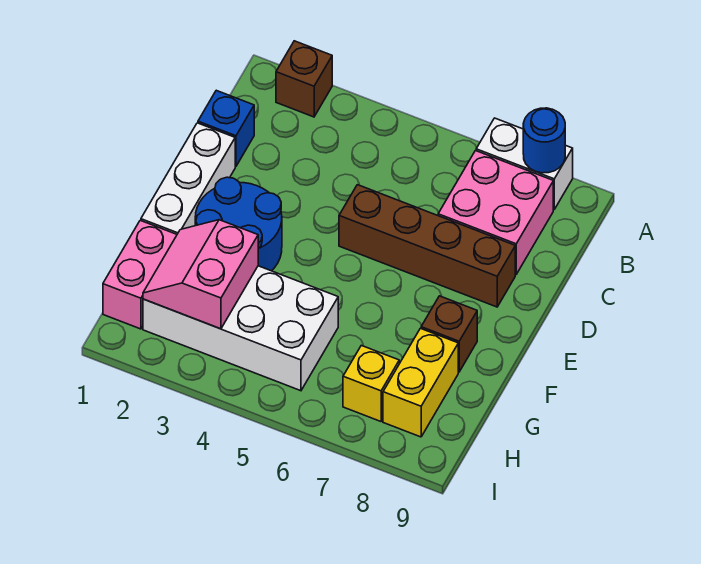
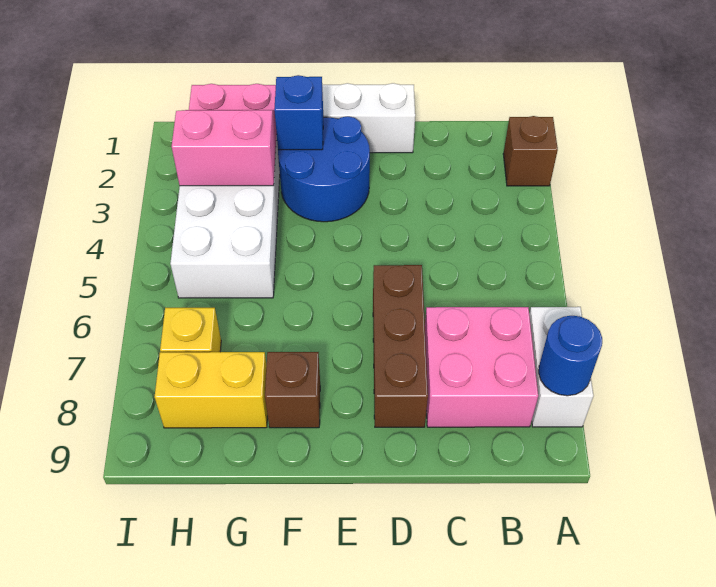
blue 1x1 brick [198,90,254,166] -> blue 1x1 brick moved to [274,75,323,150]
brown 1x4 brick [339,185,515,307] -> brown 1x3 brick [373,265,428,427]

